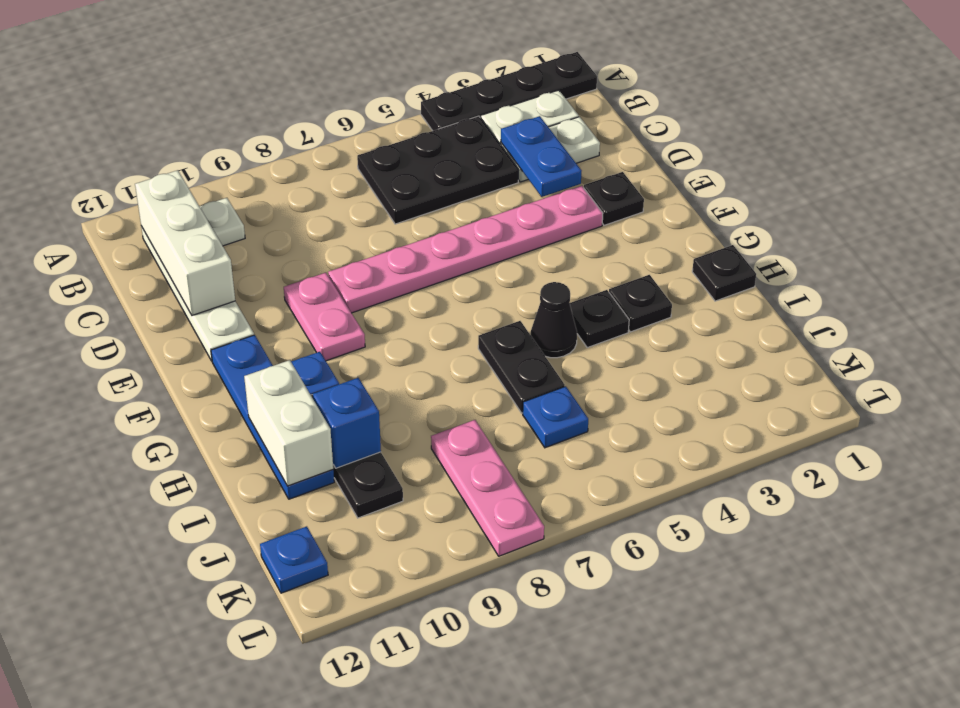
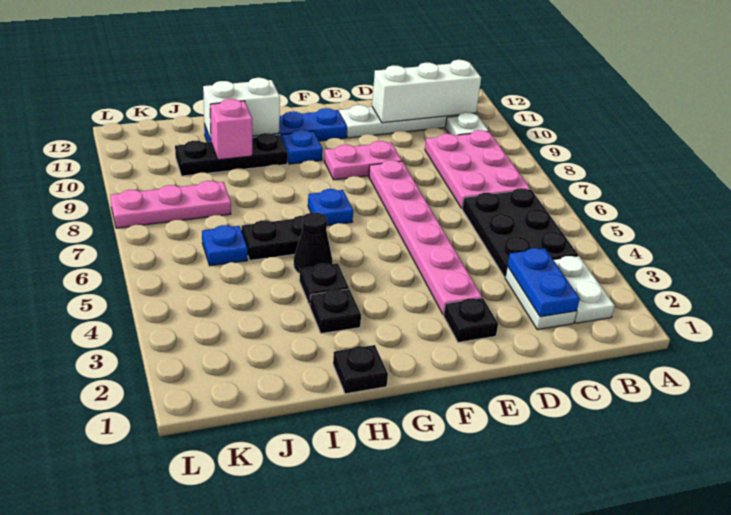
black 1x4 plate [421,52,597,131] -> none
none -> pink 2x3 plate [425,130,530,208]
blue 1x2 plate [501,116,581,197] -> blue 1x2 plate turned to [508,248,580,317]
blue 1x1 brick [313,378,381,468] -> pink 1x1 brick [210,99,252,160]
blue 1x1 plate [260,526,328,593] -> blue 1x1 plate moved to [308,189,353,226]

